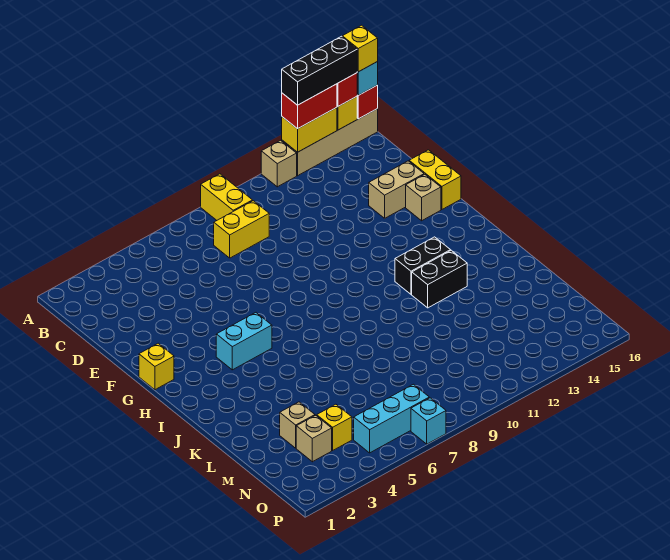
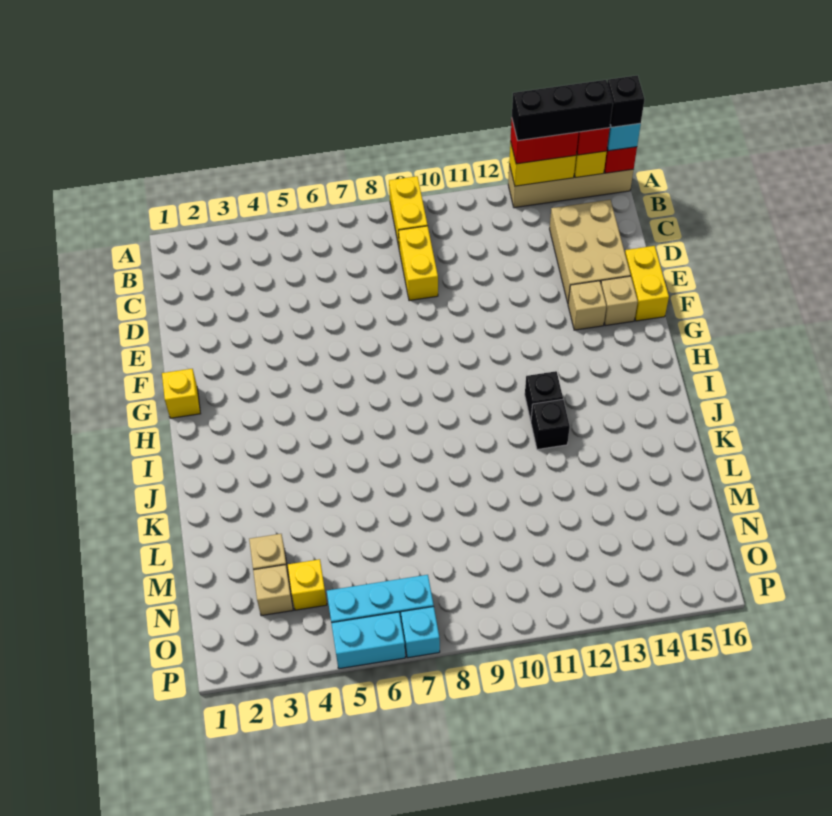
tan 1x1 brick [261,140,297,187] -> tan 1x1 brick moved to [568,281,606,330]
yellow 1x1 brick [342,25,378,72] -> black 1x1 brick [607,75,644,127]
yellow 1x2 brick [214,201,269,258] -> yellow 1x2 brick turned to [399,226,438,301]
tan 1x2 brick [369,161,424,218] -> tan 2x3 brick [550,200,631,303]
cyan 1x2 brick [216,313,272,370] -> cyan 1x2 brick moved to [331,612,405,669]
black 1x2 brick [395,237,451,294] -> black 1x1 brick [525,371,563,421]
black 1x2 brick [412,250,467,308] -> black 1x1 brick [531,399,570,450]

